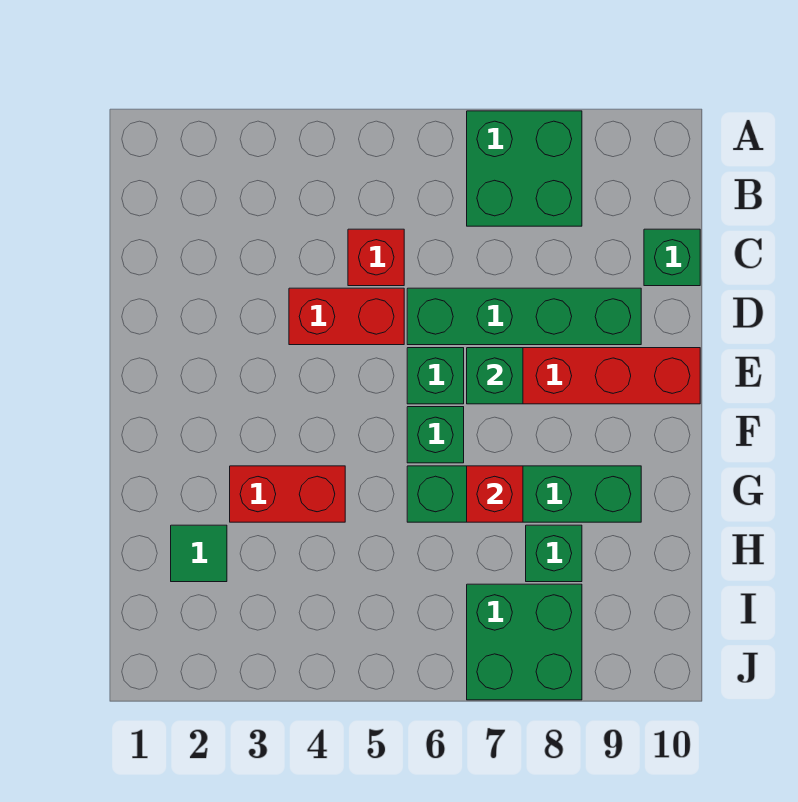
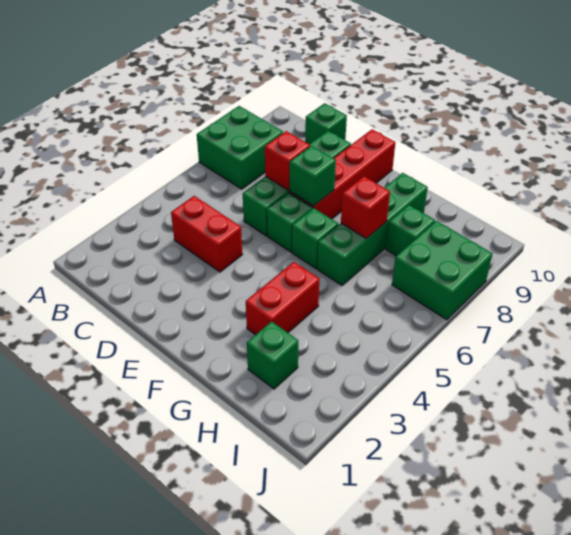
red 1x1 brick [348,229,404,286] -> red 1x1 brick moved to [265,131,310,190]
red 1x2 brick [289,288,404,345] -> red 1x2 brick turned to [171,196,242,272]
green 1x1 tile [171,525,227,582] -> green 1x1 brick [247,321,298,389]

